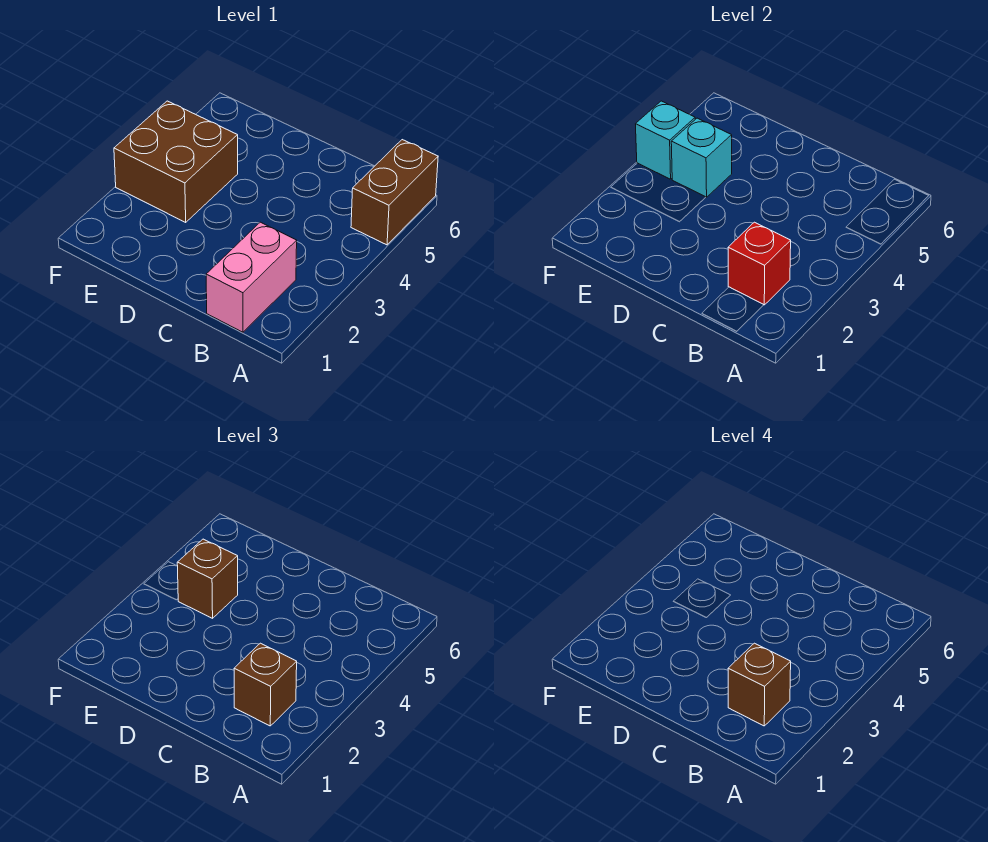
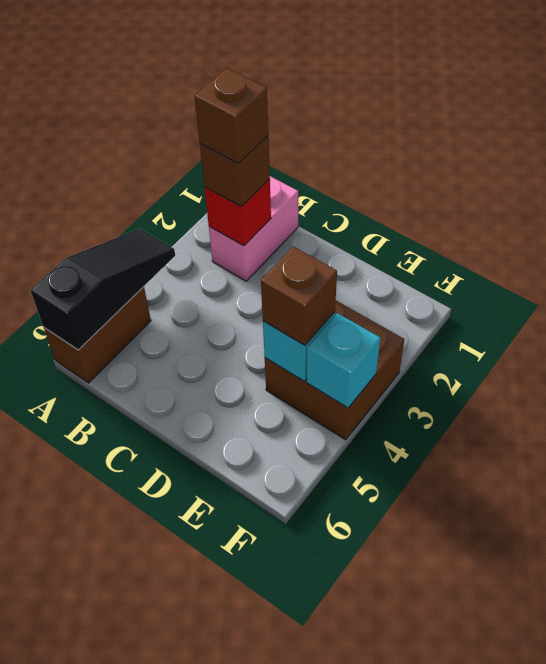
none -> black 1x3 slope [30,229,175,350]

